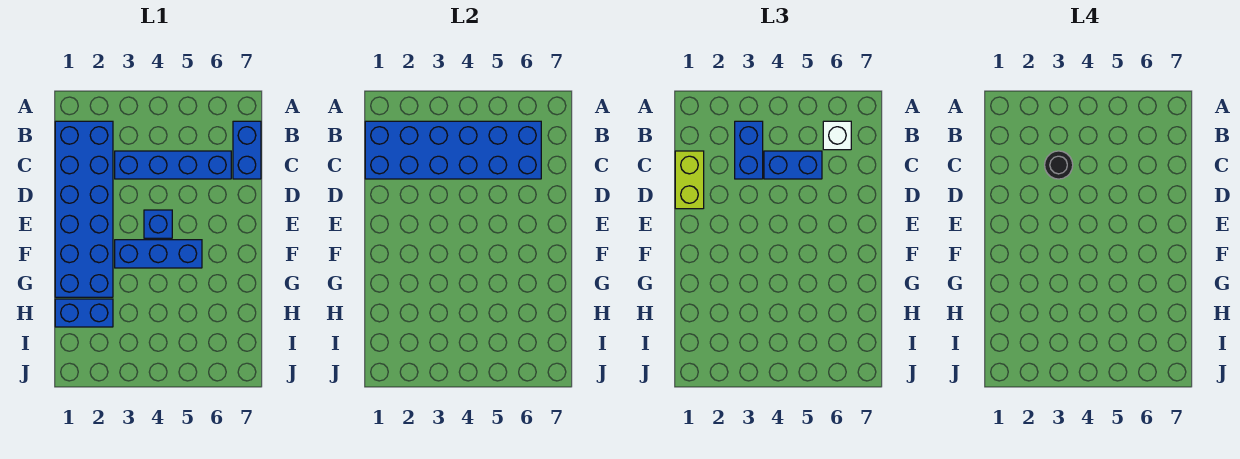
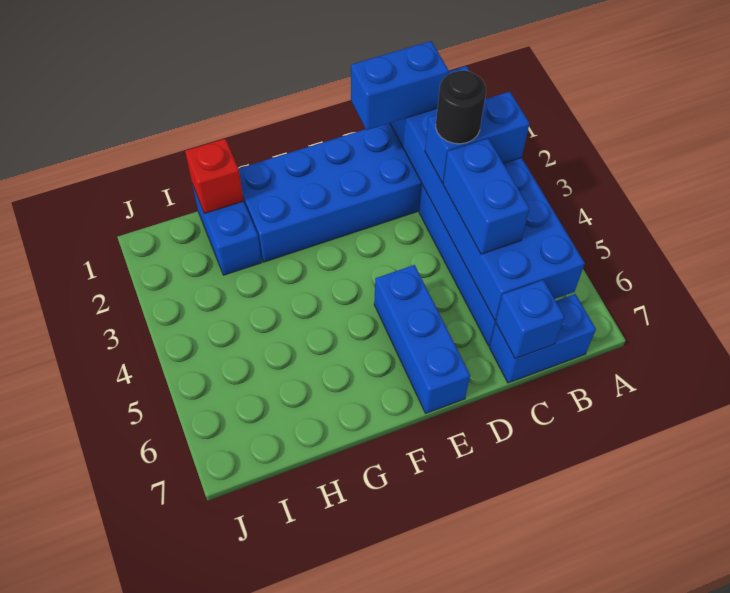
white 1x1 brick [823,121,851,150] -> none
lime 1x2 brick [675,151,704,209] -> blue 1x2 brick [351,41,449,130]
blue 1x1 brick [144,210,172,238] -> blue 1x1 brick moved to [496,280,565,358]
blue 1x3 brick [115,240,202,268] -> blue 1x3 brick moved to [374,265,470,413]
none -> red 1x1 brick [185,139,244,214]

